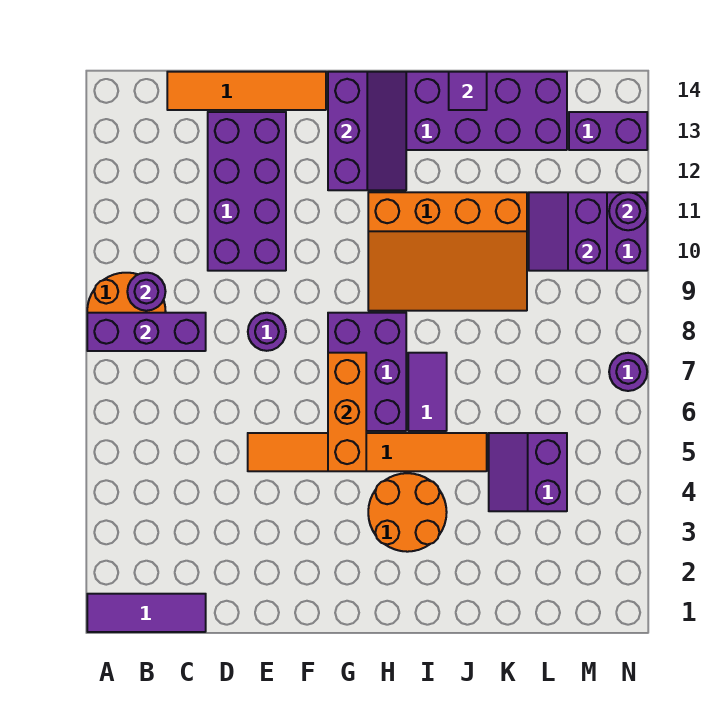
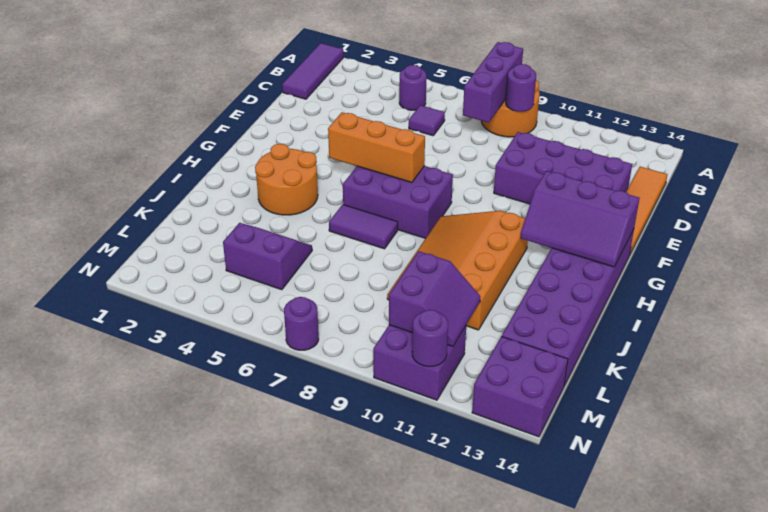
orange 1x6 tile [248,433,487,471] -> none
purple 1x1 round brick [248,313,286,351] -> purple 1x1 round brick moved to [399,65,426,110]
purple 1x1 tile [449,72,487,110] -> purple 1x1 tile moved to [409,105,445,136]
purple 2x2 slope [529,192,607,271] -> purple 2x2 slope turned to [389,251,480,347]
purple 1x2 brick [569,112,647,150] -> purple 2x2 brick [472,336,568,437]

